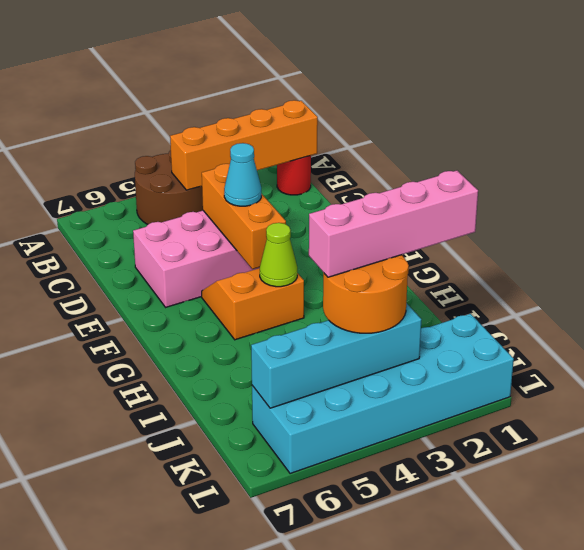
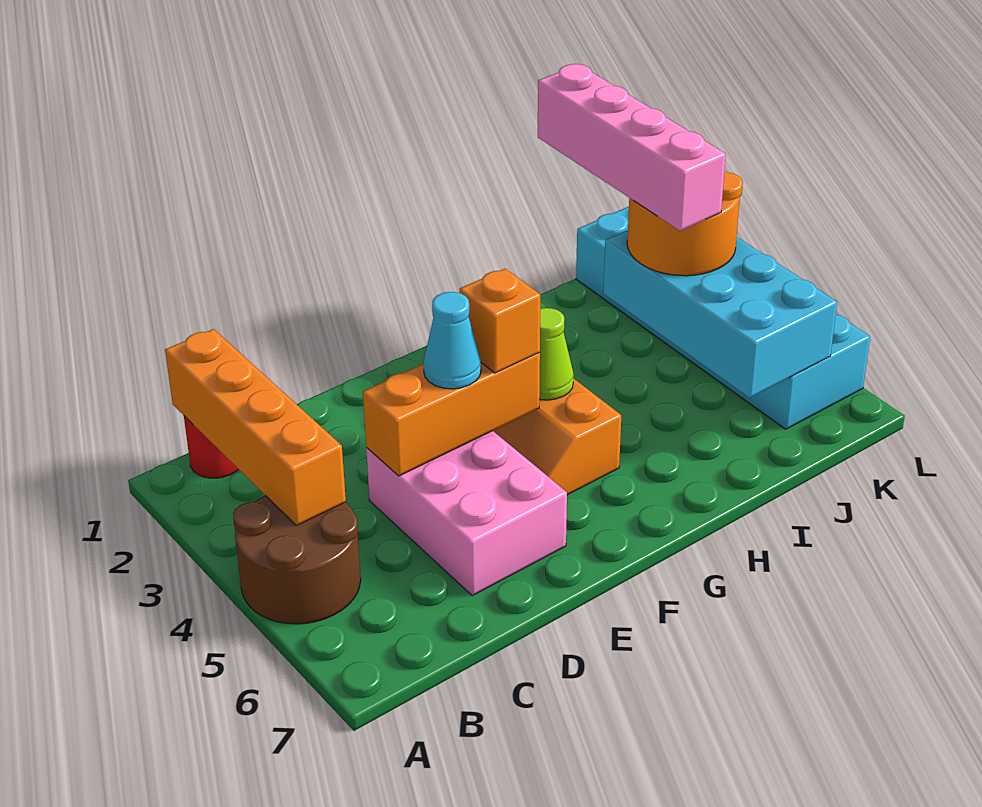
none -> orange 1x1 brick [460,269,540,373]
cyan 1x4 brick [251,303,421,408] -> cyan 2x4 brick [603,230,837,398]

